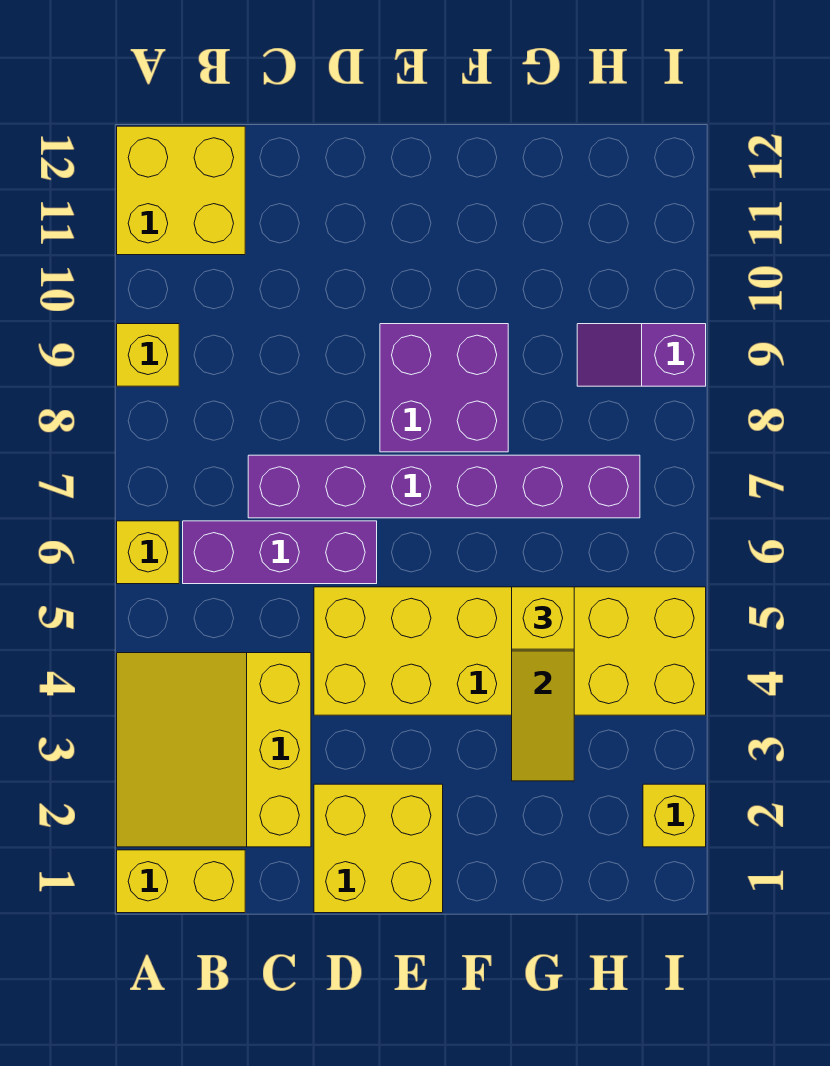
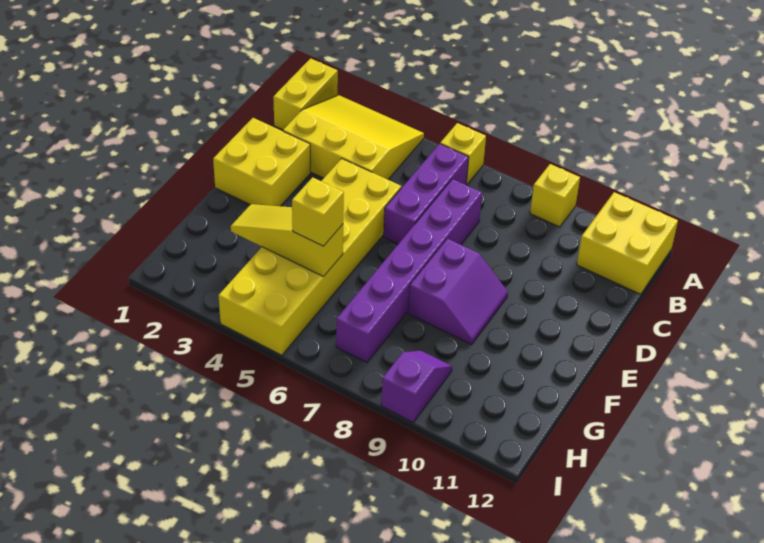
purple 2x2 brick [380,324,508,452] -> purple 2x2 slope [408,239,508,344]
yellow 1x1 brick [643,784,706,847] -> none

